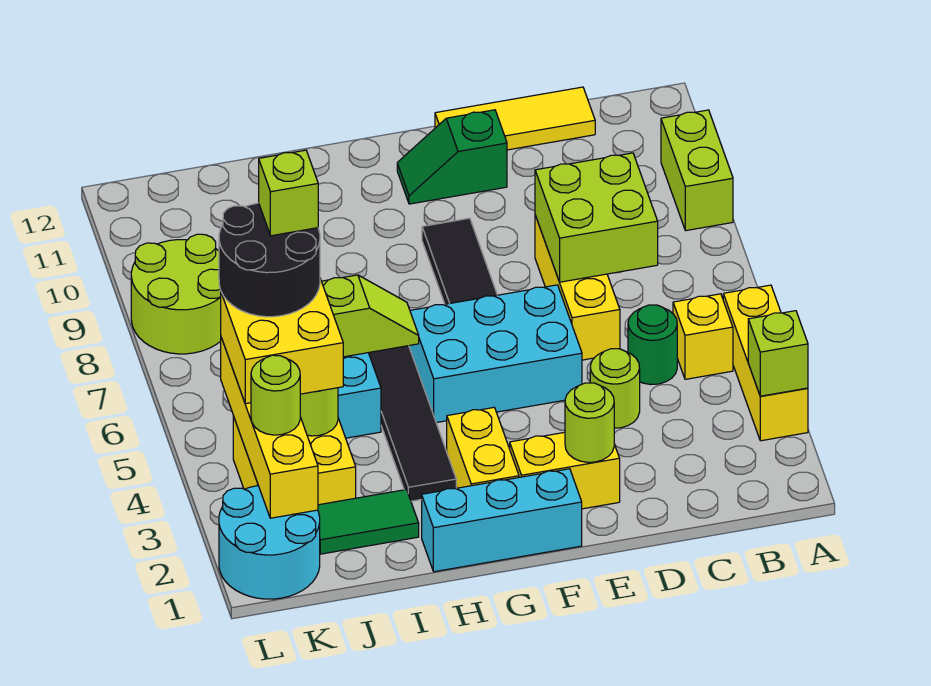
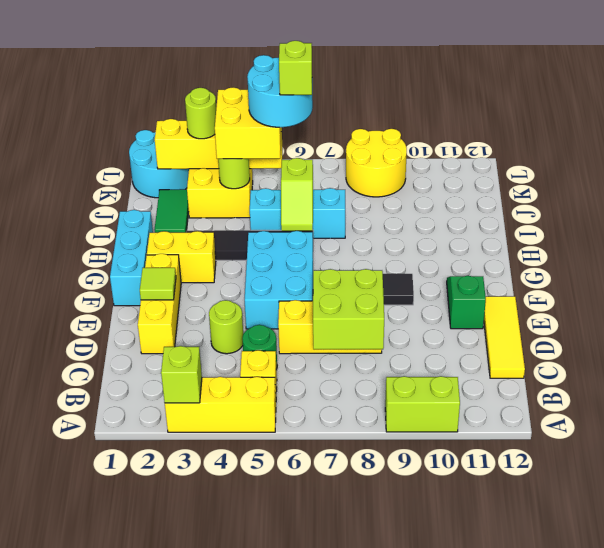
yellow 1x2 brick [510,432,620,509] -> yellow 1x3 brick [138,254,181,354]
lime 1x1 round brick [565,383,614,462] -> lime 1x1 tile [140,268,176,300]
black 2x2 round brick [219,203,320,317] -> cyan 2x2 round brick [247,55,313,128]
lime 2x2 round brick [131,234,221,354] -> yellow 2x2 round brick [346,129,407,197]

